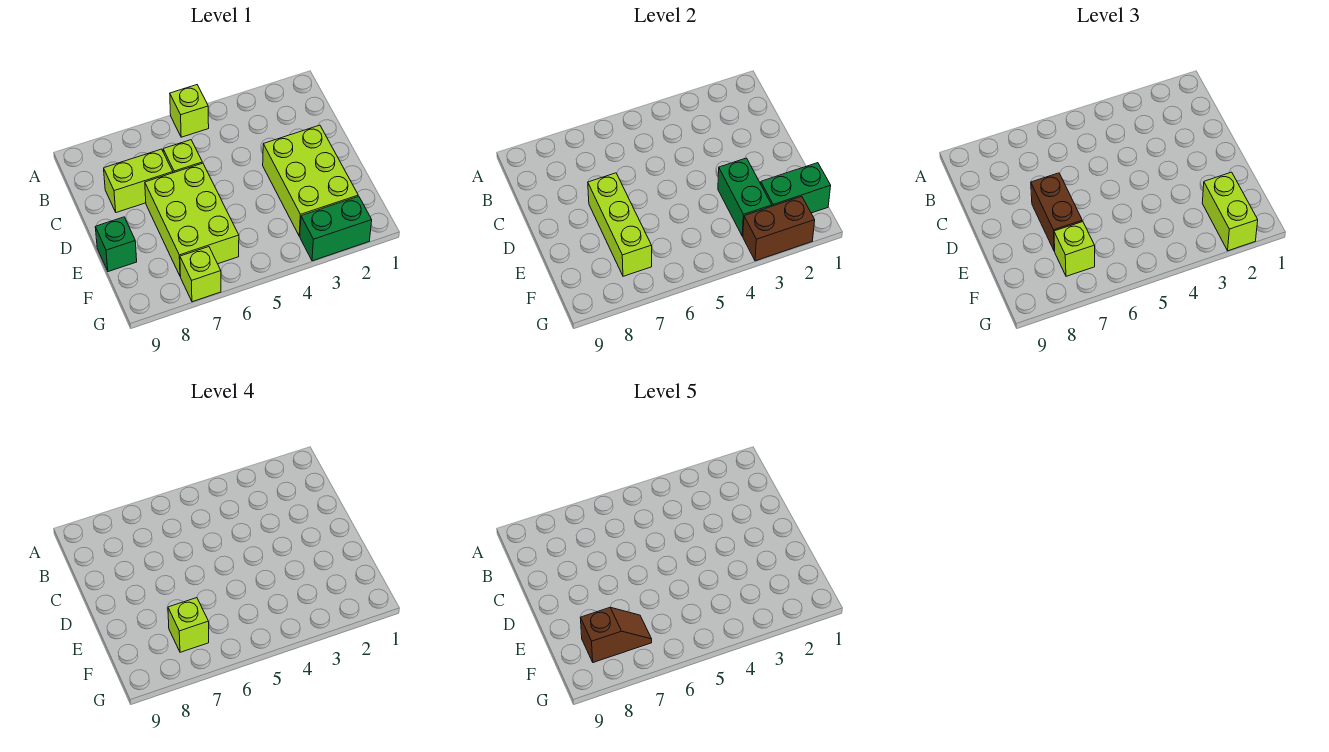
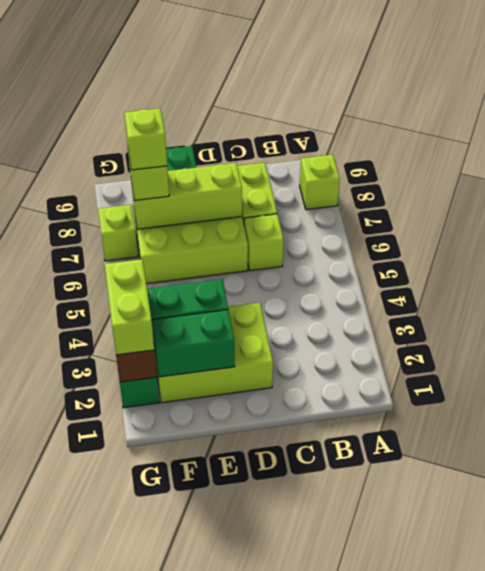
lime 1x1 brick [170,85,209,137] -> lime 1x1 brick moved to [300,155,340,210]
brown 1x2 brick [1031,173,1082,251] -> none
green 1x2 brick [761,163,831,213] -> green 1x2 brick turned to [152,310,235,377]
lime 1x2 brick [1202,172,1258,251] -> lime 1x2 brick turned to [105,259,154,355]
brown 1x2 slope [580,607,652,663] -> none

